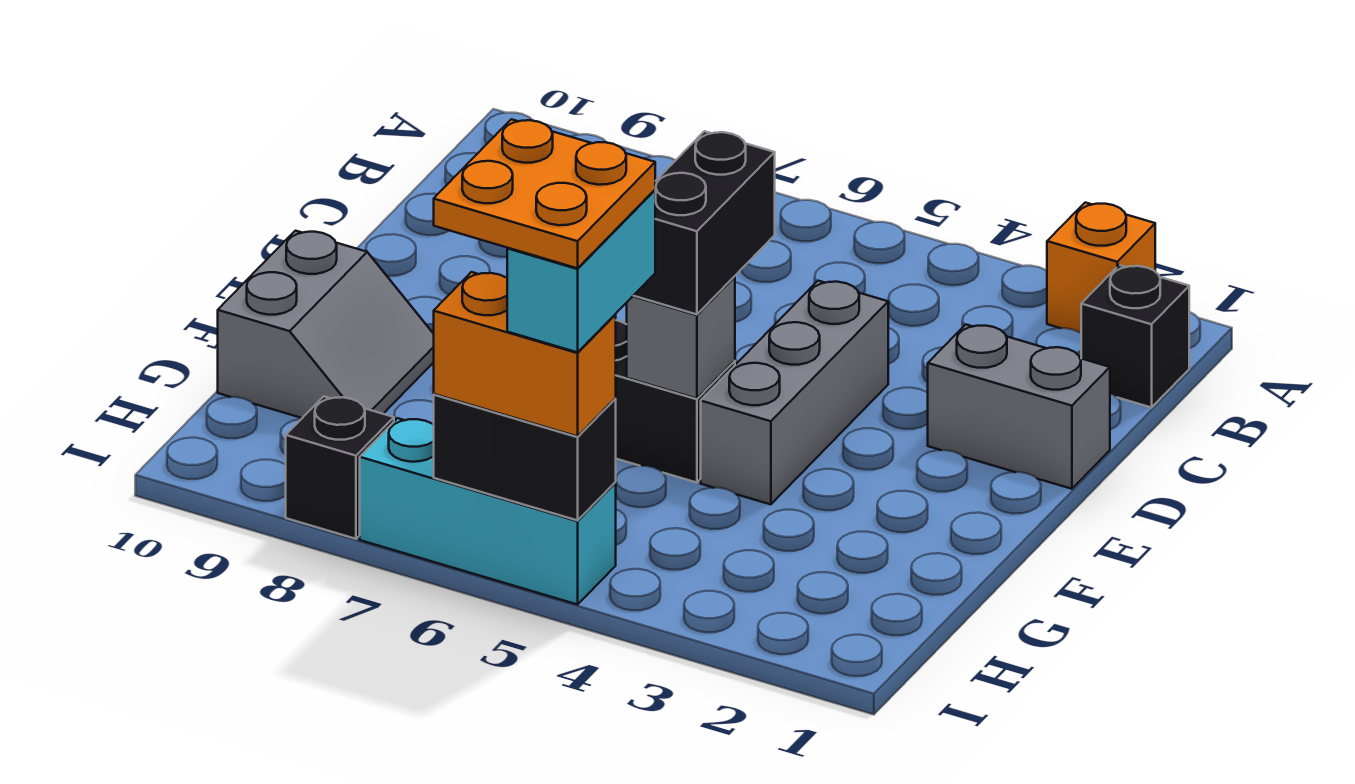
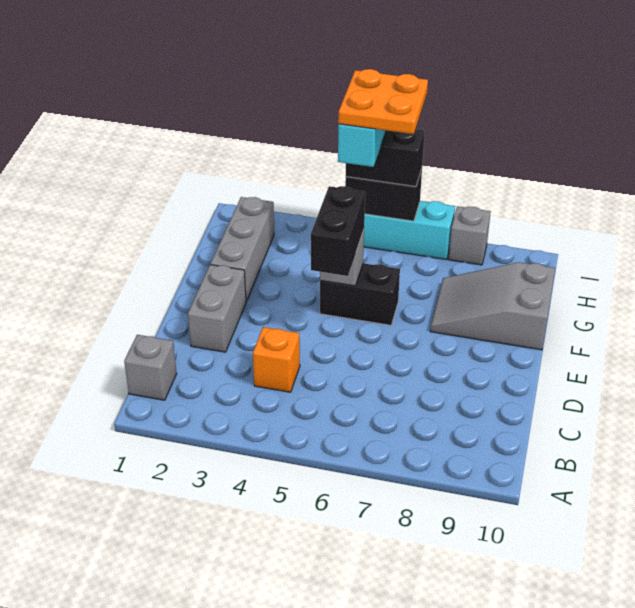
orange 1x1 brick [1047,203,1155,333] -> orange 1x1 brick moved to [253,327,300,392]
black 1x1 brick [1081,265,1189,408] -> grey 1x1 brick [124,335,177,400]
grey 1x2 brick [928,324,1110,489] -> grey 1x2 brick turned to [188,265,246,352]
grey 1x3 brick [701,281,888,504] -> grey 1x3 brick moved to [211,197,274,302]
grey 2x2 slope [218,231,434,418] -> grey 2x3 slope [430,262,555,350]
orange 1x2 brick [434,272,616,436] -> black 1x2 brick [346,129,425,186]
black 1x1 brick [286,396,394,539] -> grey 1x1 brick [449,206,491,265]

